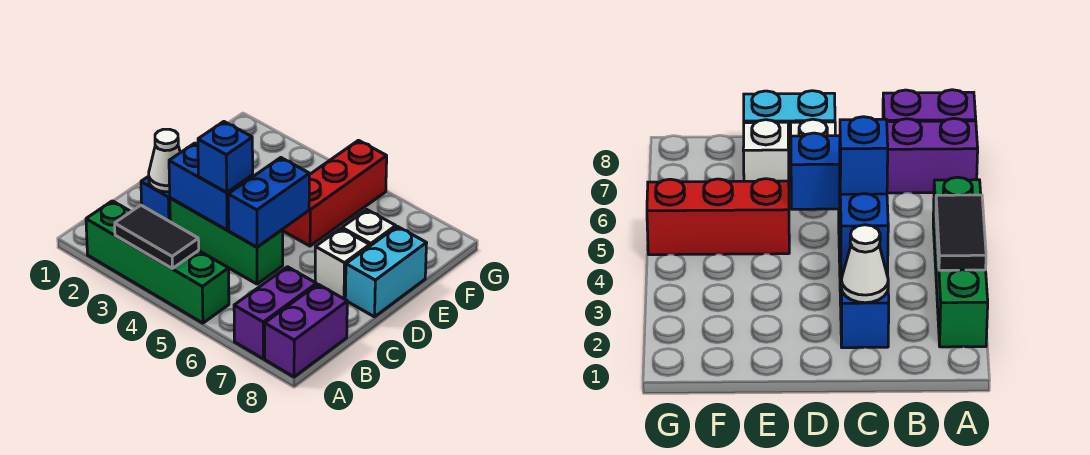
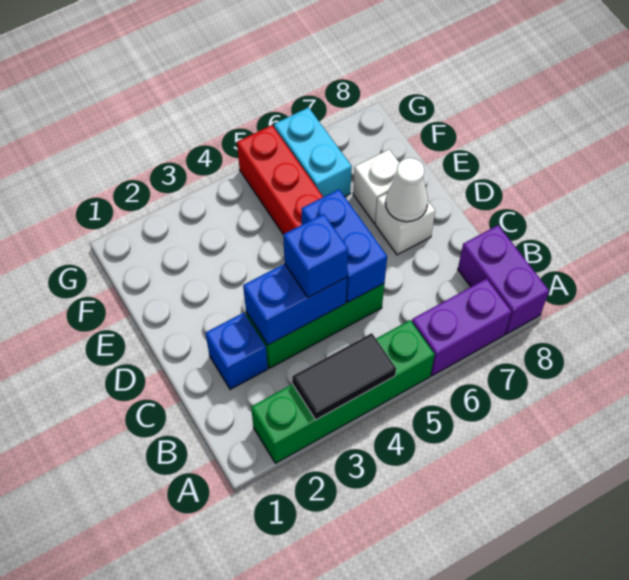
purple 1x2 brick [234,267,316,359] -> purple 1x2 brick turned to [412,278,512,376]
white 1x1 cone [149,129,180,192] -> white 1x1 cone moved to [386,158,428,222]
cyan 1x2 brick [345,226,427,317] -> cyan 1x2 brick moved to [274,107,352,197]

